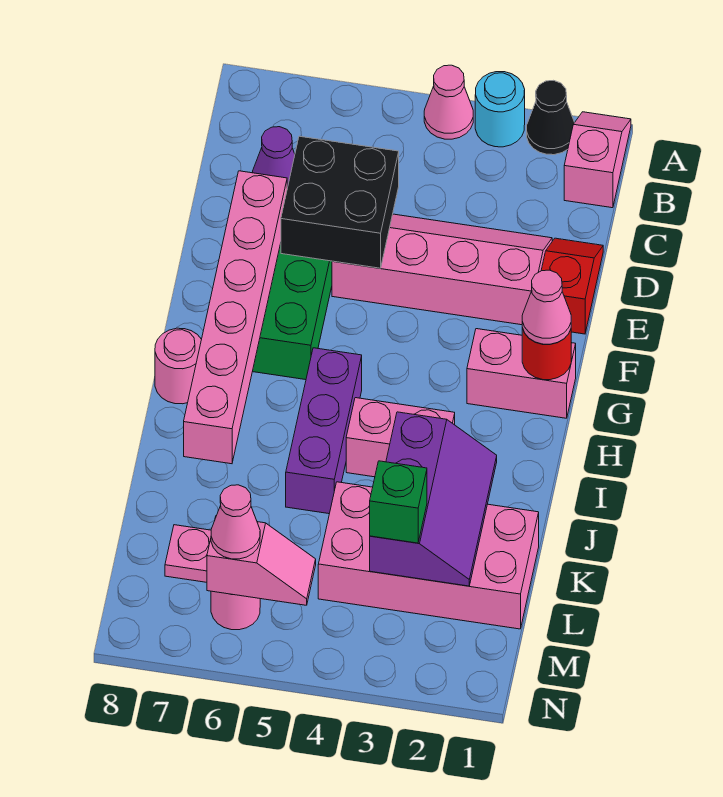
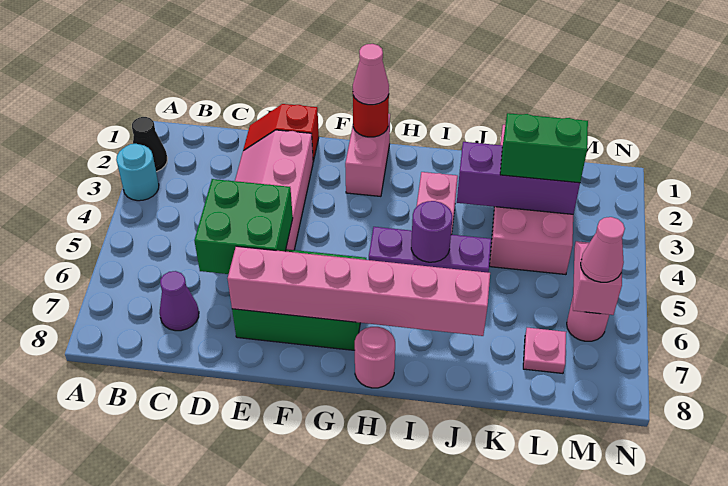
pink 1x2 slope [564,112,631,208] -> none
pink 1x1 cone [424,65,473,139] -> none
black 2x2 brick [281,136,399,268] -> green 2x2 brick [194,179,293,274]
none -> purple 1x1 round brick [411,201,452,262]
green 1x1 brick [370,461,427,543] -> green 1x2 brick [500,113,588,183]

